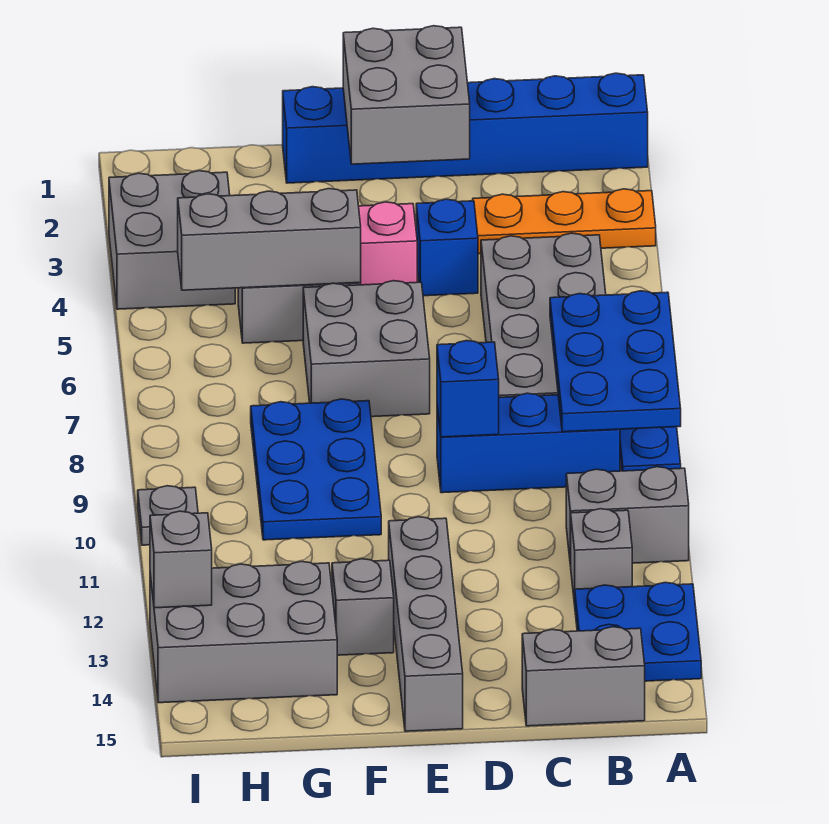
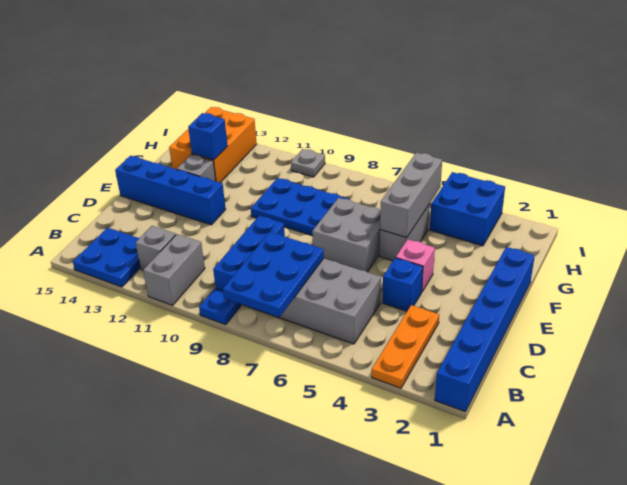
blue 2x3 plate [550,291,681,432] -> blue 2x3 plate turned to [223,232,324,317]
grey 1x2 brick [522,627,645,726] -> none
grey 2x2 brick [343,26,470,164] -> none
blue 1x1 brick [437,341,499,437] -> blue 1x1 brick moved to [188,113,227,160]
grey 1x4 brick [389,517,463,731] -> blue 1x4 brick [115,156,226,225]
grey 2x3 brick [150,561,337,703] -> orange 2x3 brick [169,107,257,183]
grey 2x2 brick [109,171,235,309] -> blue 2x2 brick [430,172,505,246]
grey 1x1 brick [150,511,212,608] -> none

